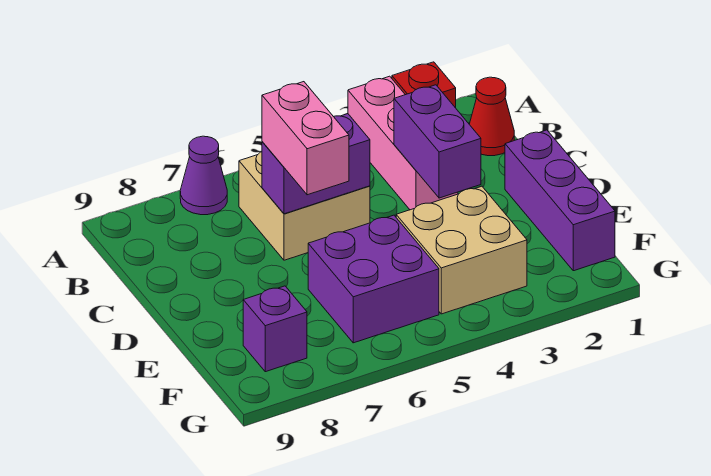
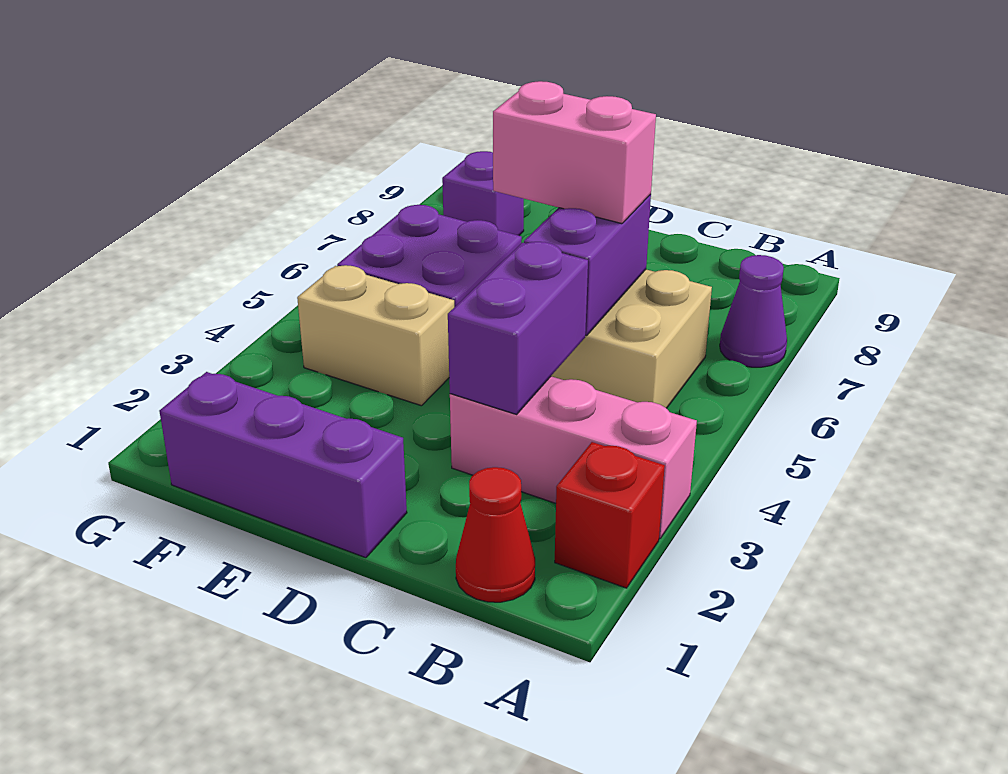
purple 1x2 brick [394,85,481,198] -> purple 1x2 brick turned to [448,242,588,414]
tan 2x2 brick [396,186,527,314] -> tan 1x2 brick [297,265,454,406]

